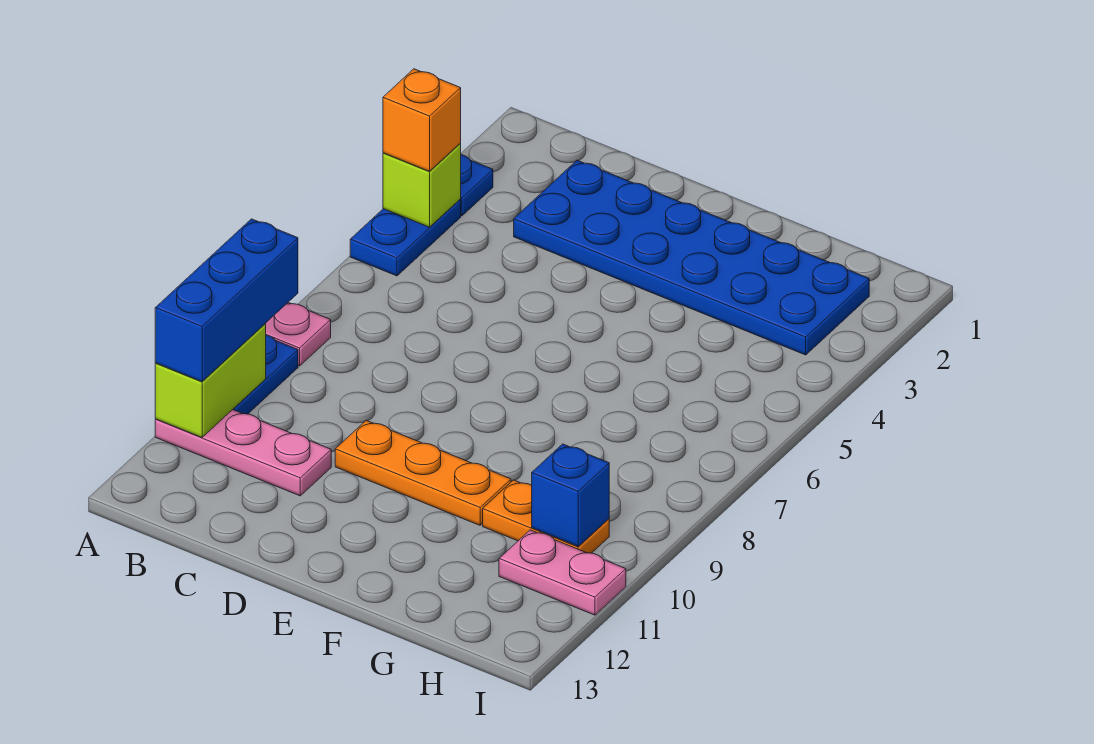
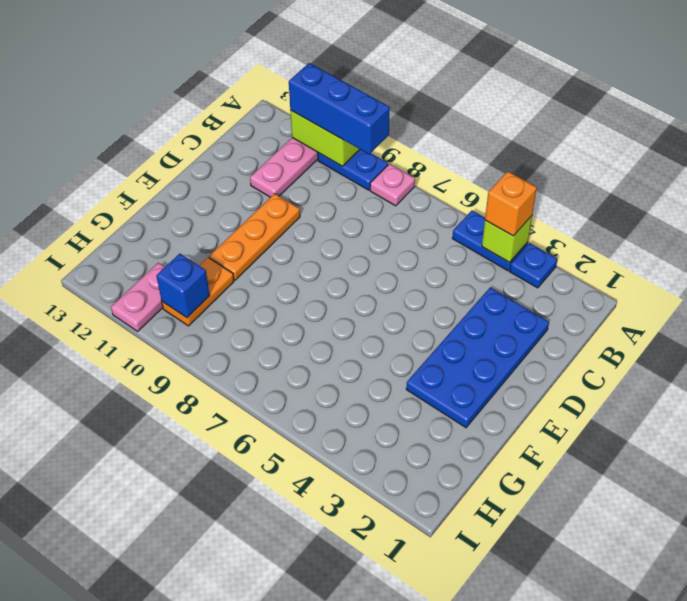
blue 2x6 plate [514,160,869,355] -> blue 2x4 plate [406,287,549,428]

